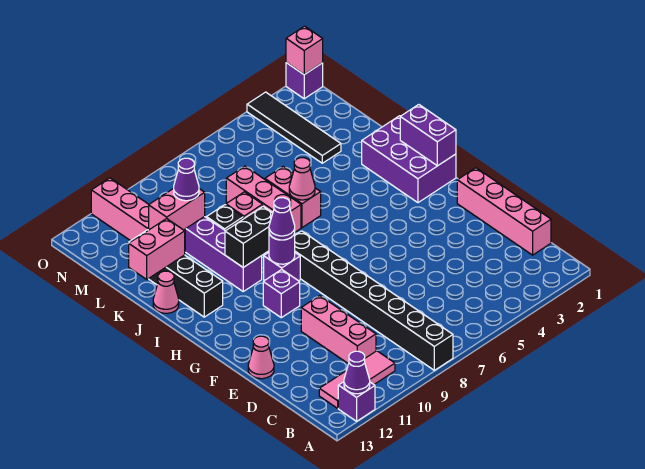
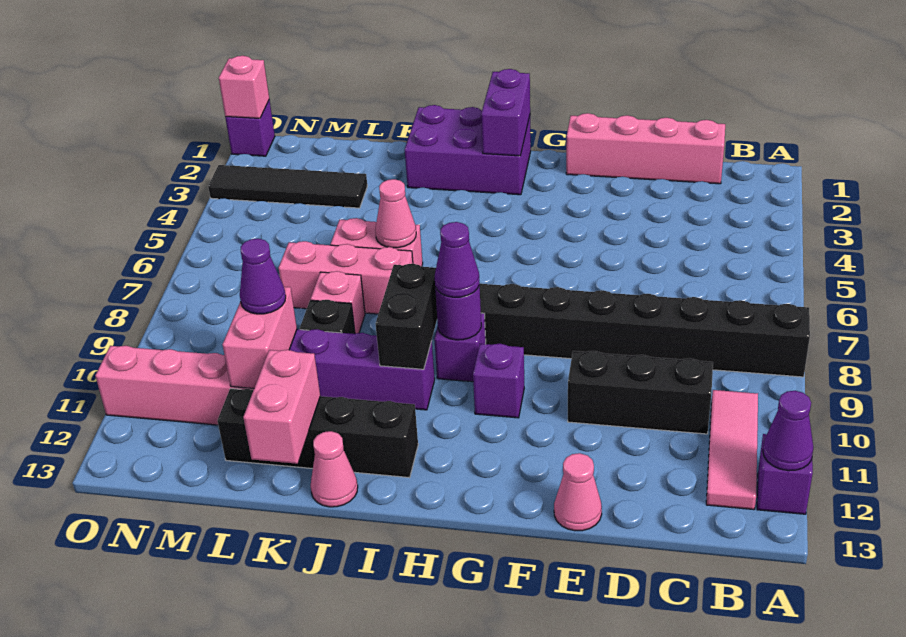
pink 1x3 brick [301,296,376,364] -> black 1x3 brick [568,351,713,434]
purple 1x2 brick [400,105,456,166] -> purple 1x2 brick turned to [481,69,530,156]

